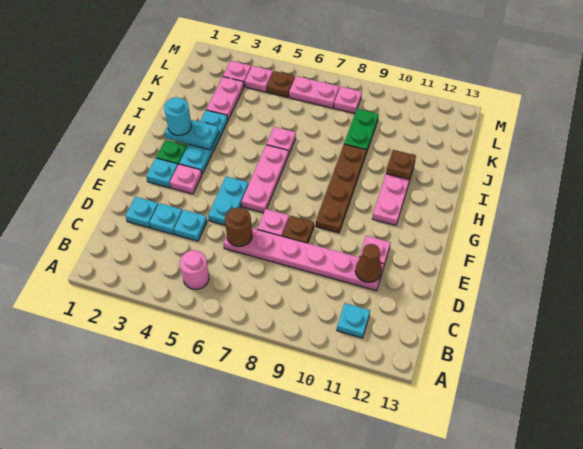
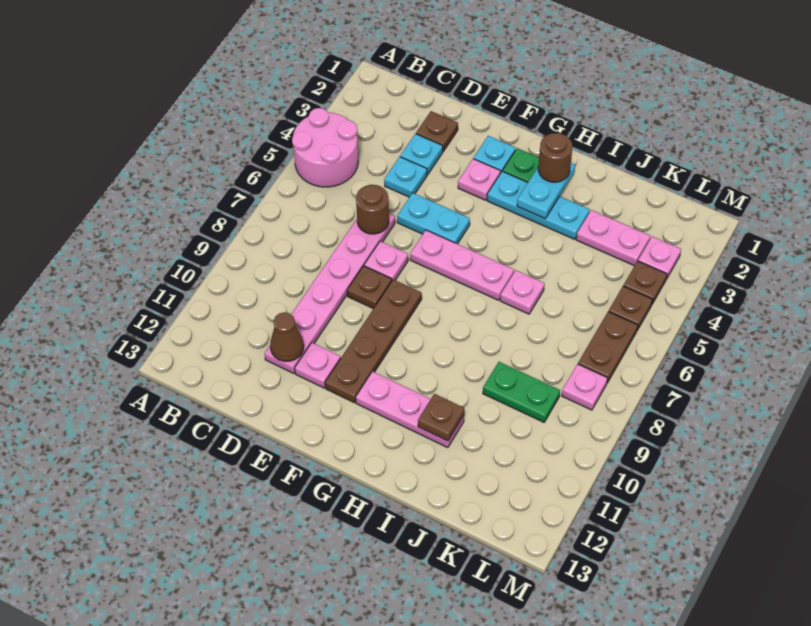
pink 1x1 round brick [180,250,209,289] -> pink 2x2 round brick [292,108,358,187]
cyan 1x1 plate [337,303,370,338] -> none
cyan 1x1 plate [125,197,158,228] -> brown 1x1 plate [416,111,458,151]
brown 1x4 plate [315,144,366,233] -> brown 1x4 plate turned to [325,280,422,403]
cyan 1x1 round brick [164,97,191,135] -> brown 1x1 round brick [538,133,572,182]
pink 1x1 plate [245,66,273,92] -> brown 1x1 plate [623,261,667,304]
pink 1x2 plate [289,76,339,108] -> brown 1x2 plate [578,312,638,383]

